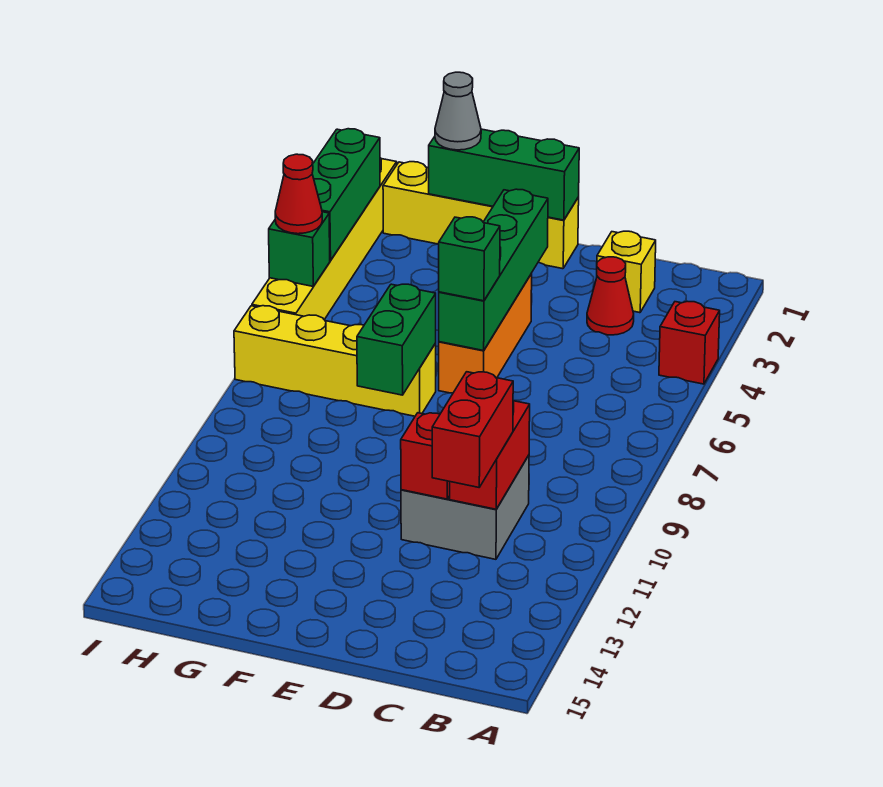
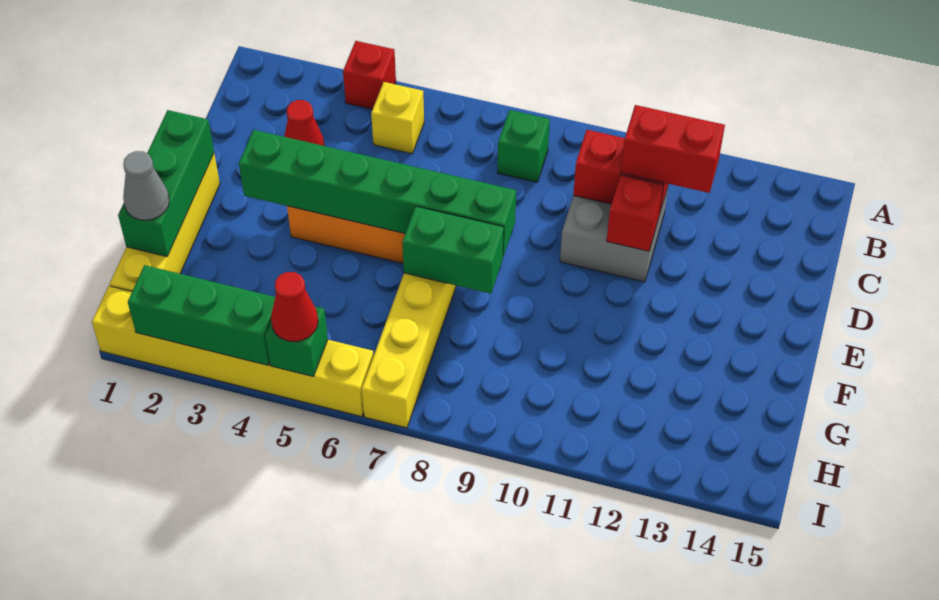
yellow 1x1 brick [597,231,656,313] -> yellow 1x1 brick moved to [371,82,424,154]
green 1x4 brick [439,189,548,351] -> green 1x6 brick [239,130,516,256]
green 1x1 brick [439,217,500,301] -> green 1x1 brick moved to [498,110,550,182]

